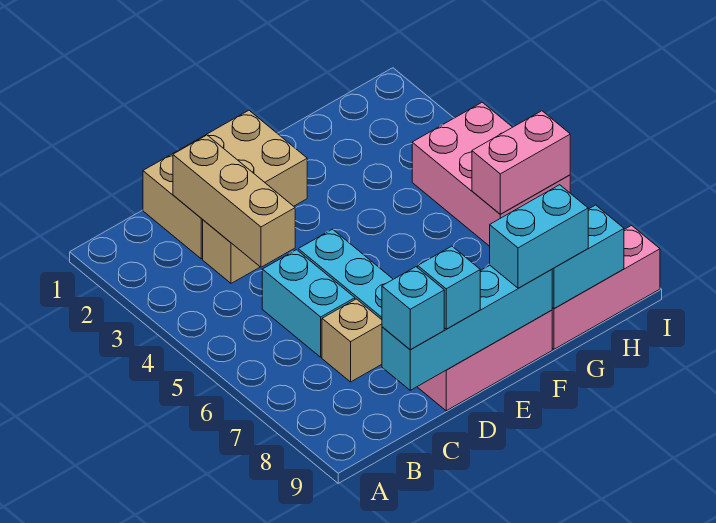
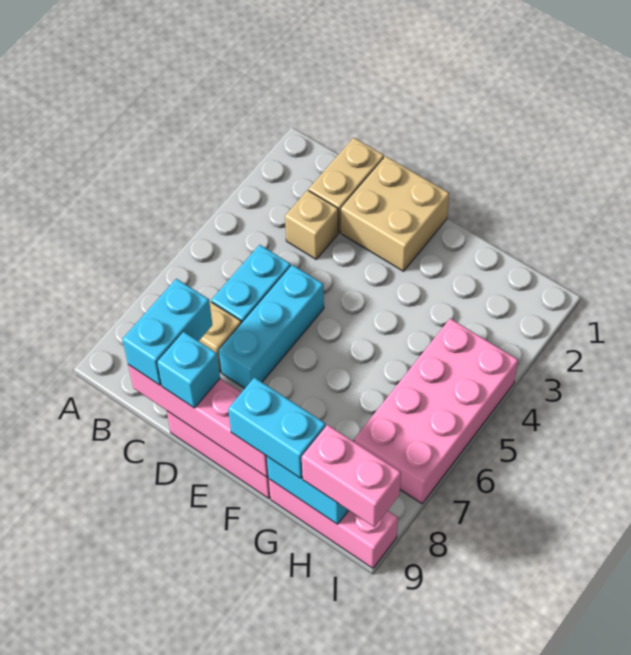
tan 1x3 brick [173,135,295,267] -> none
cyan 1x4 brick [382,265,552,390] -> pink 1x4 brick [128,365,268,477]
cyan 1x1 brick [382,267,444,350] -> cyan 1x2 brick [122,279,212,385]
pink 2x3 brick [412,102,570,246] -> pink 2x4 brick [355,318,518,504]
pink 1x2 brick [472,111,570,214] -> pink 1x2 brick moved to [302,425,401,527]

